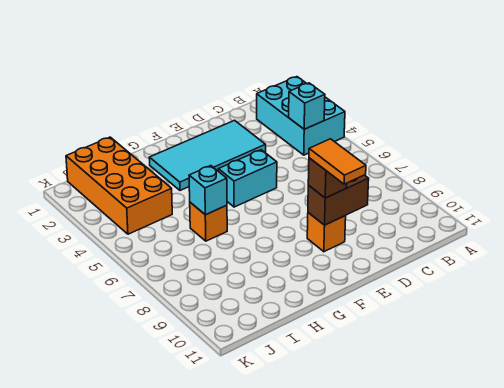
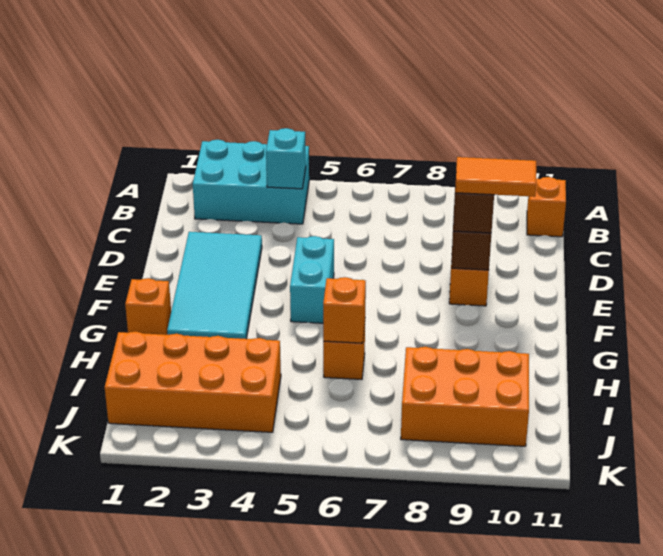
none -> orange 1x1 brick [527,177,566,237]
none -> orange 1x1 brick [125,278,171,335]
cyan 1x1 brick [189,166,227,215] -> orange 1x1 brick [323,277,366,343]
none -> orange 2x3 brick [401,347,529,446]

